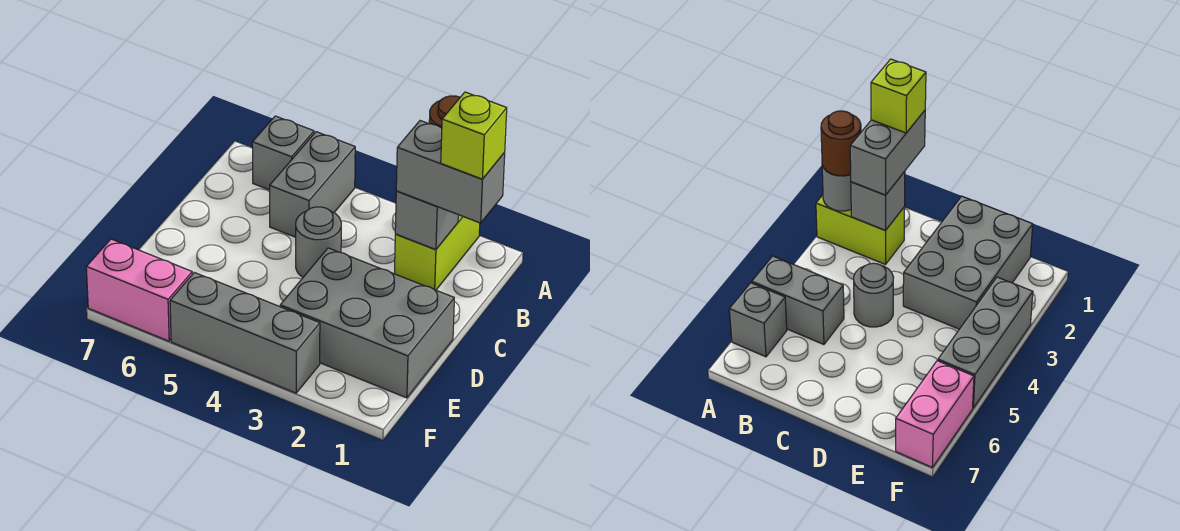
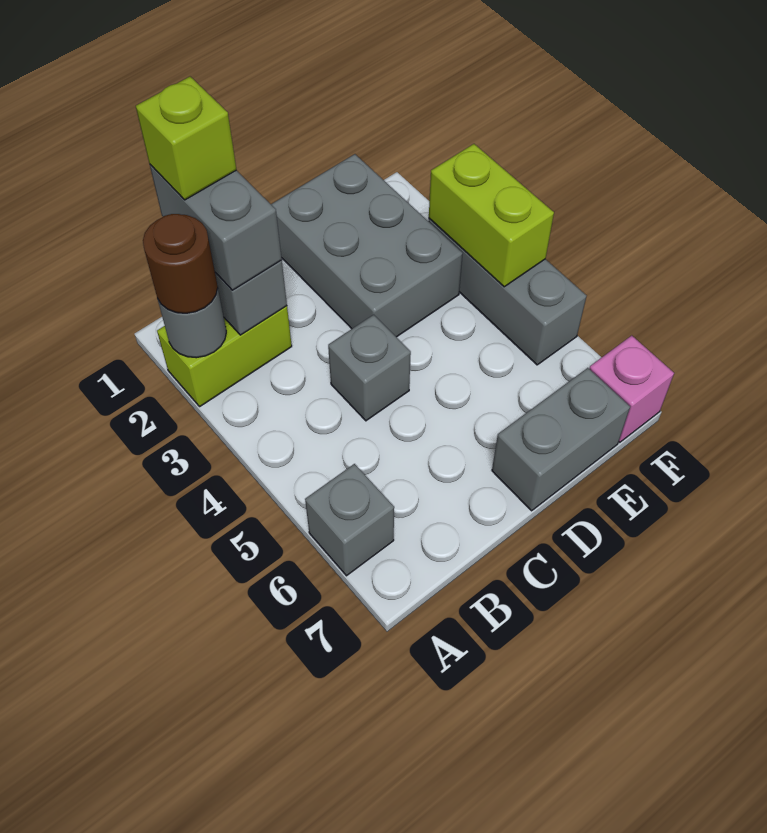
grey 1x2 brick [270,132,355,237] -> grey 1x2 brick moved to [492,368,630,511]
grey 1x1 round brick [296,207,341,277] -> grey 1x1 brick [328,315,411,421]
none -> lime 1x2 brick [429,144,554,287]
pink 1x2 brick [86,239,192,341] -> pink 1x1 brick [589,336,674,442]

